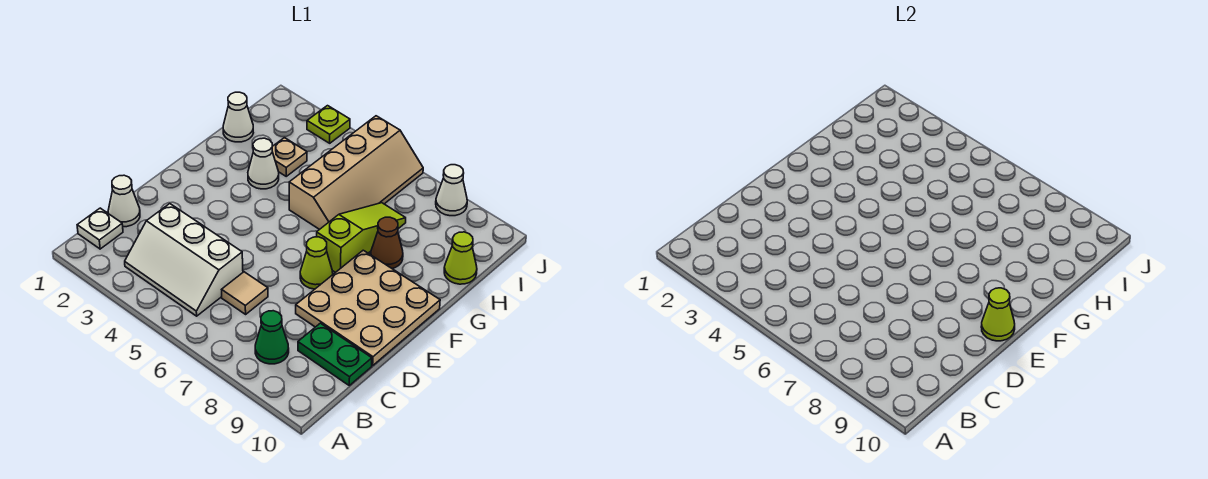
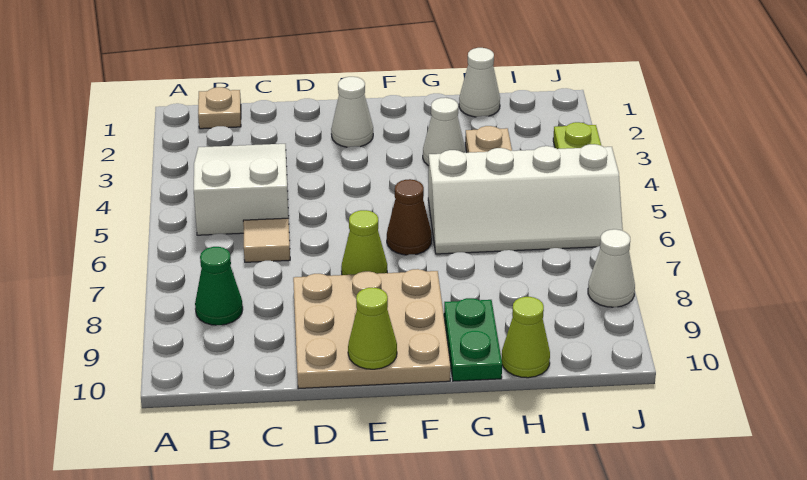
white 1x1 plate [77,208,123,249] -> tan 1x1 plate [198,87,241,129]
white 2x3 slope [125,204,243,316] -> white 2x3 slope turned to [194,144,289,235]
white 1x1 cone [108,175,140,227] -> white 1x1 cone moved to [331,77,373,147]
green 1x2 plate [298,323,372,385] -> green 1x2 plate moved to [444,298,502,381]
lime 1x3 slope [317,203,406,273] -> none
tan 2x4 slope [289,116,423,230] -> white 2x4 slope [428,144,623,254]
brown 1x1 cone [371,217,403,268] -> brown 1x1 cone moved to [387,179,432,255]

